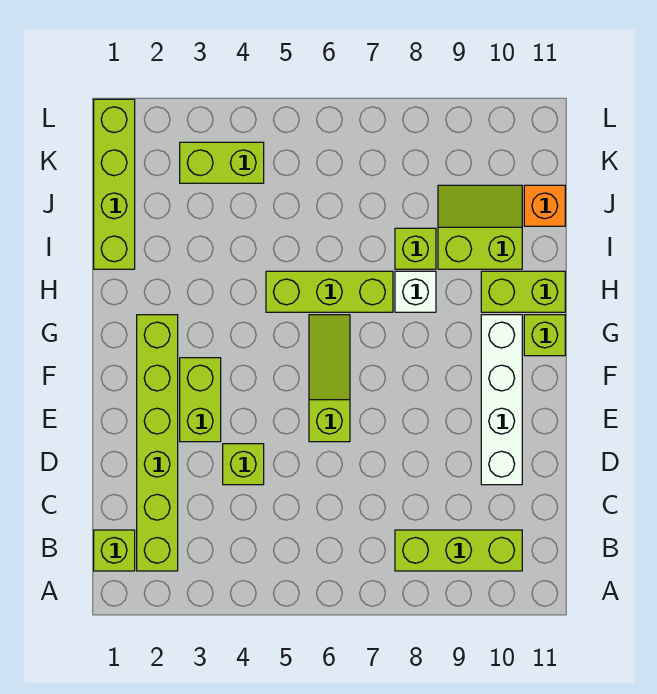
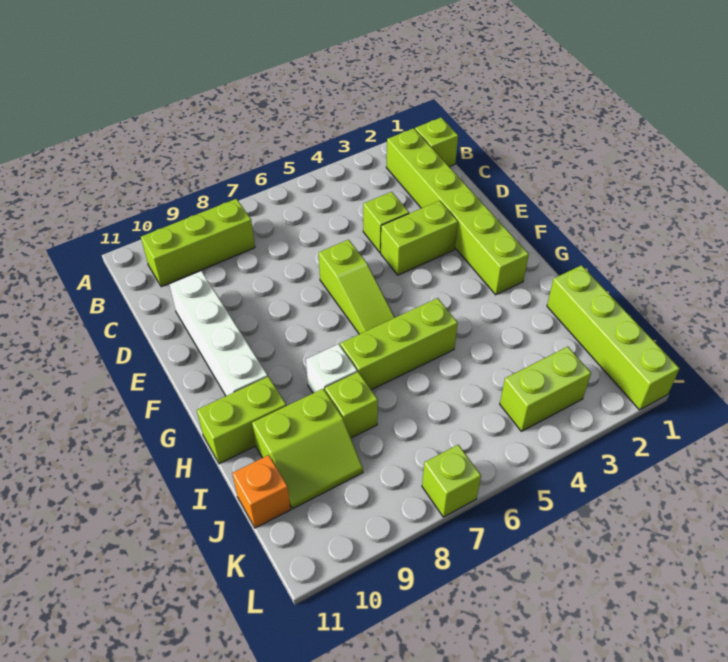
lime 1x2 brick [180,358,221,442] -> lime 1x2 brick turned to [381,201,458,275]
lime 1x1 brick [524,315,565,356] -> lime 1x1 brick moved to [422,445,481,517]

